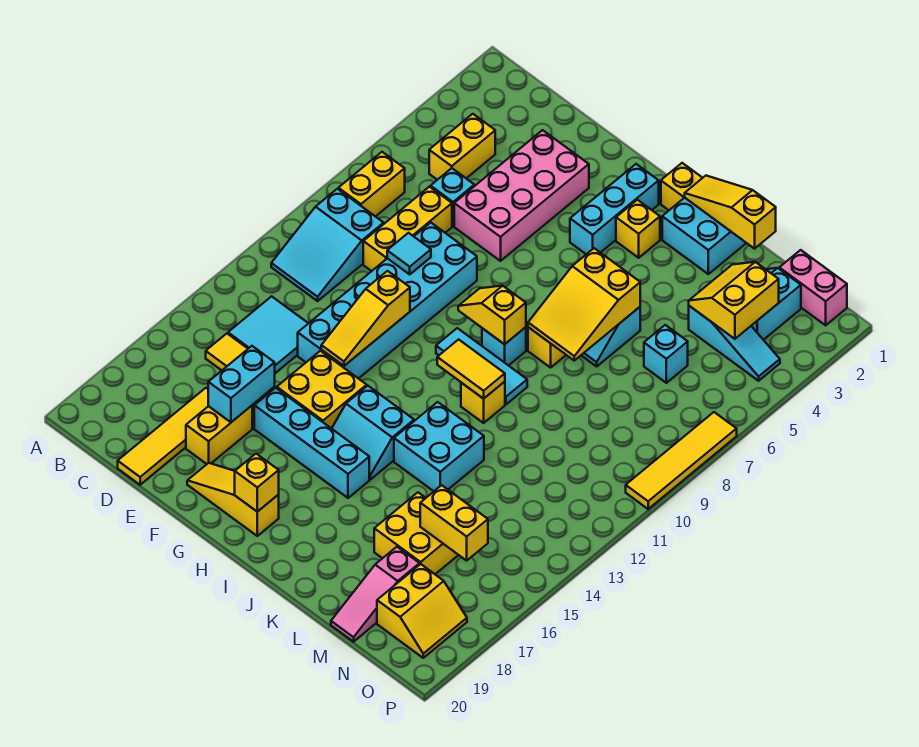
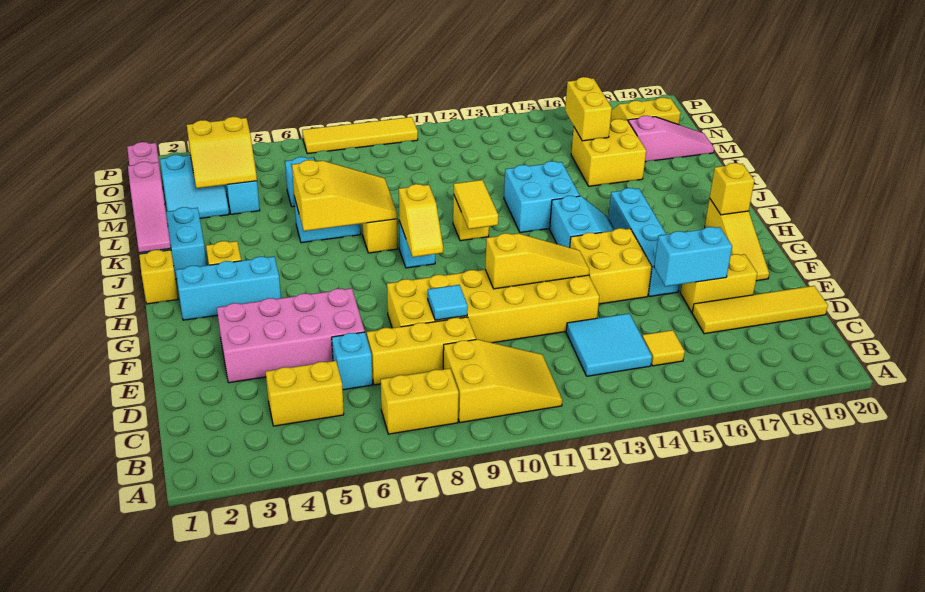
cyan 2x3 slope [271,189,384,301] -> yellow 2x3 slope [443,339,562,423]
cyan 2x6 brick [298,223,477,379] -> yellow 2x6 brick [387,270,599,343]
cyan 1x3 tile [436,328,527,405] -> none
yellow 1x3 slope [685,176,776,249] -> pink 1x3 slope [128,162,171,253]

